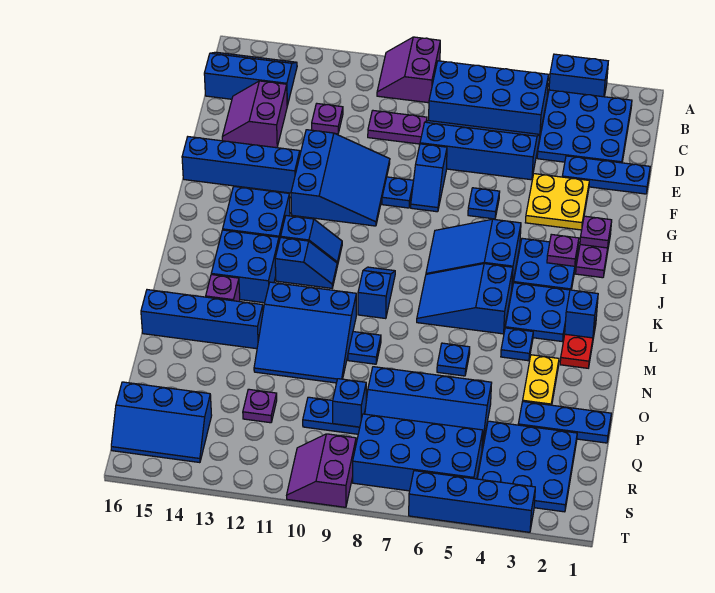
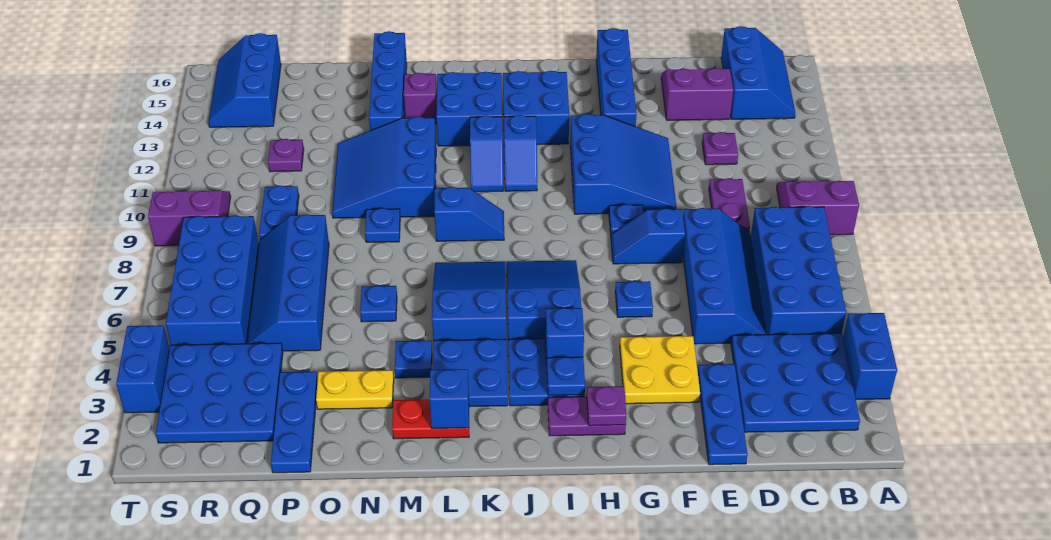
blue 3x3 slope [291,130,390,226] -> blue 3x3 slope turned to [570,114,677,214]
purple 1x1 plate [547,234,579,266] -> blue 1x1 plate [547,357,585,396]
blue 1x1 brick [333,379,366,427] -> blue 1x1 brick moved to [546,308,584,359]
blue 1x4 brick [409,471,535,532] -> blue 1x2 brick [116,325,170,413]

